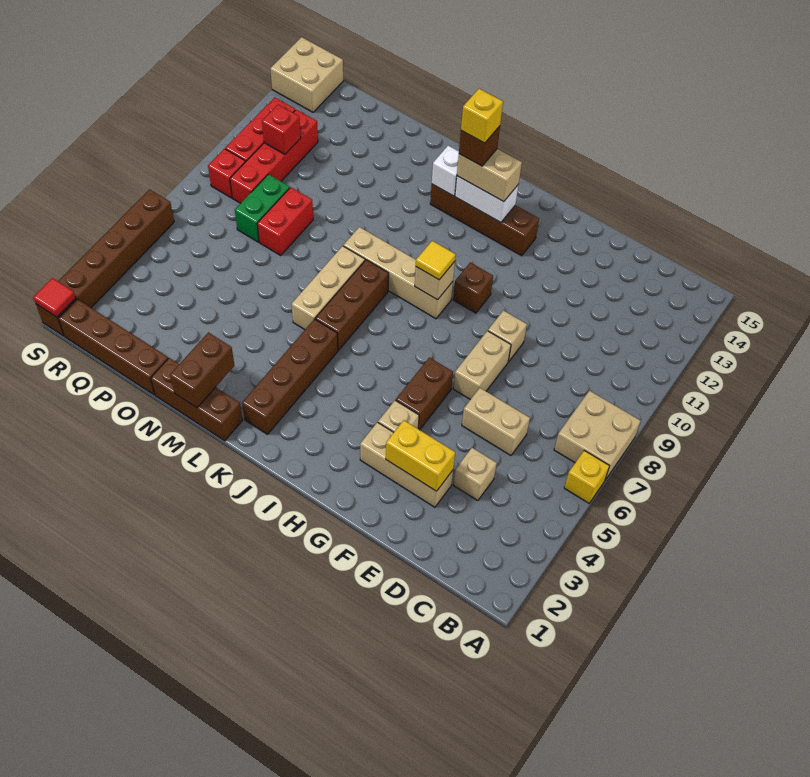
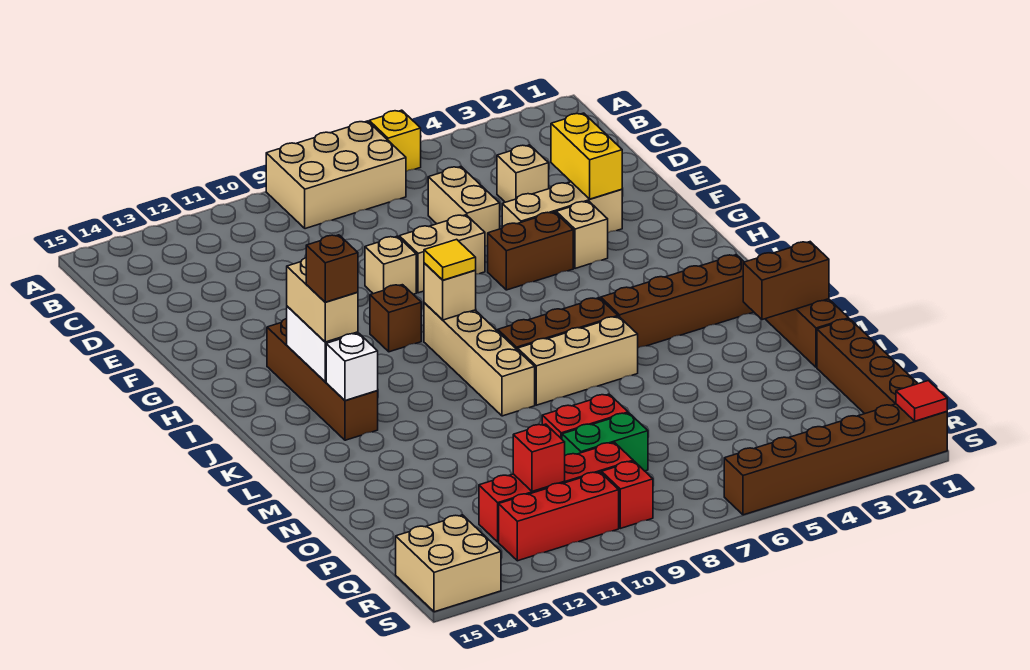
tan 2x2 brick [554,391,640,480] -> tan 2x3 brick [266,121,406,229]
tan 1x3 brick [360,422,453,507] -> tan 1x3 brick turned to [502,182,622,233]
yellow 1x1 brick [461,89,503,143] -> none

